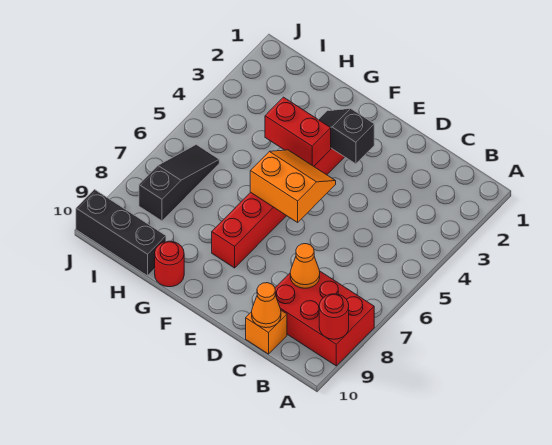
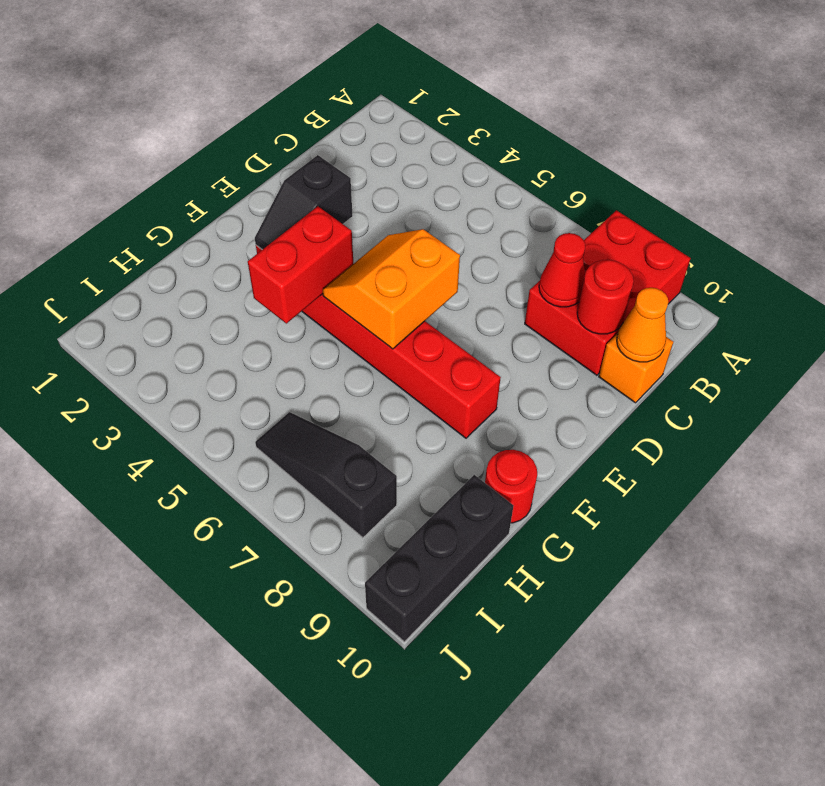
red 1x1 round brick [319,294,349,339] -> red 1x1 round brick moved to [577,260,634,334]
orange 1x1 cone [290,244,320,288] -> red 1x1 cone [539,233,585,307]

